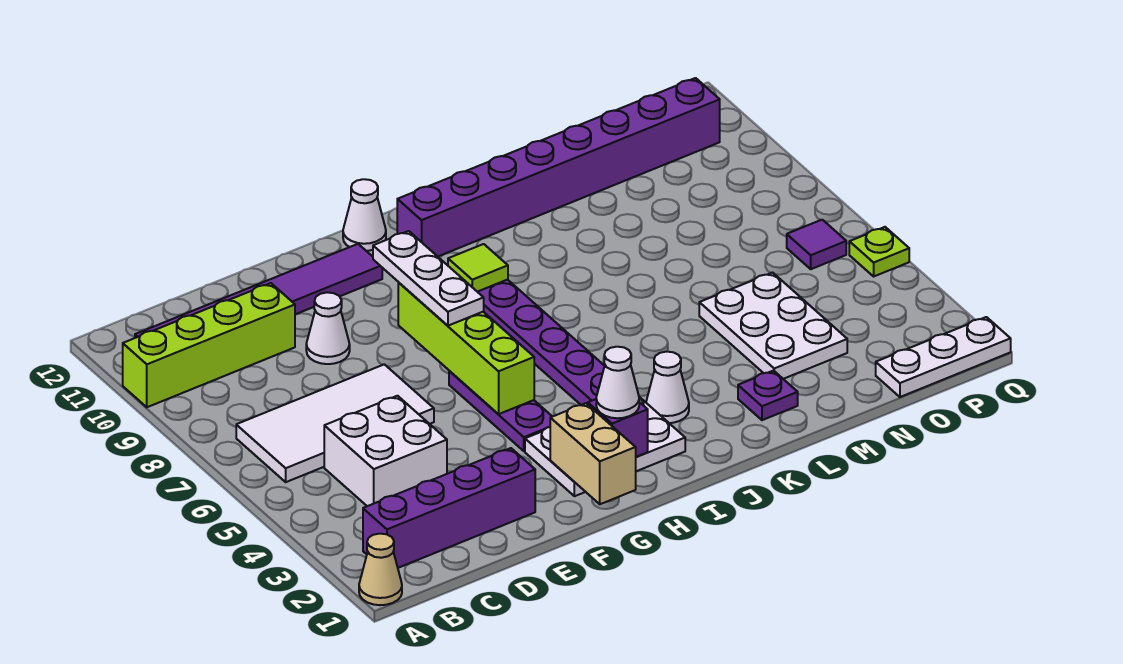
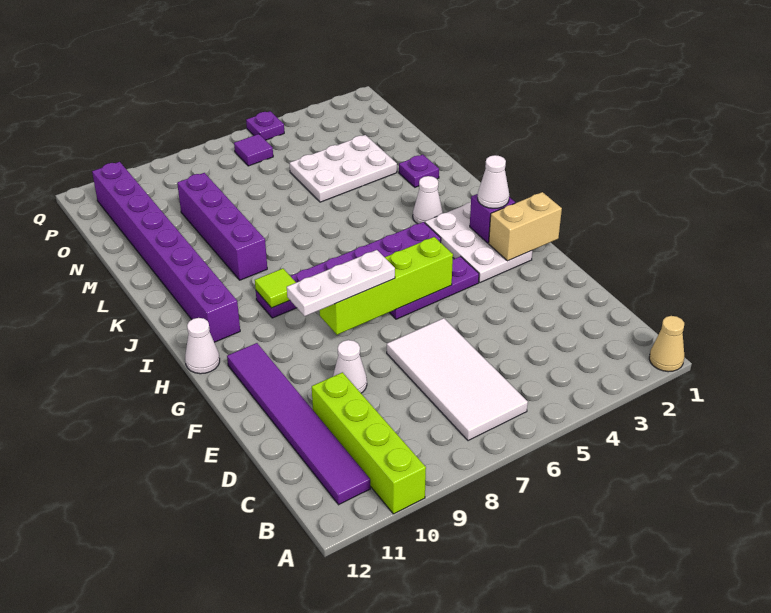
purple 1x4 brick [363,448,535,568] -> purple 1x4 brick moved to [177,173,267,280]
white 2x2 brick [324,396,447,506] -> none
white 1x3 plate [876,317,1011,397] -> none
lime 1x1 plate [849,227,909,276] -> purple 1x1 plate [246,111,284,140]

